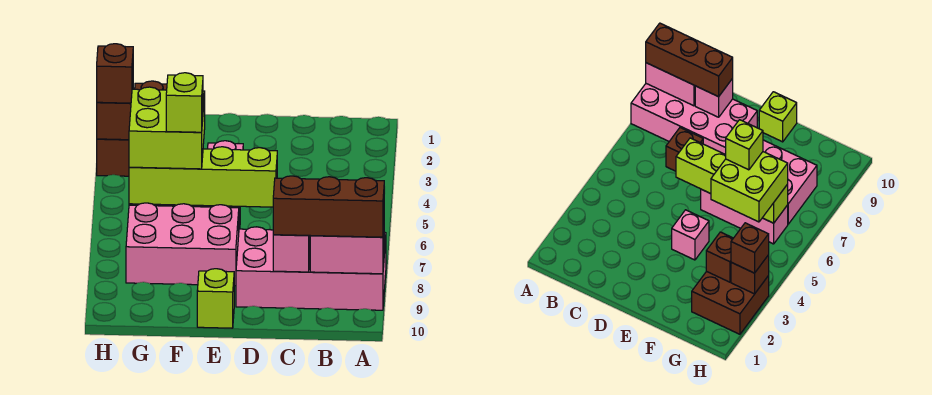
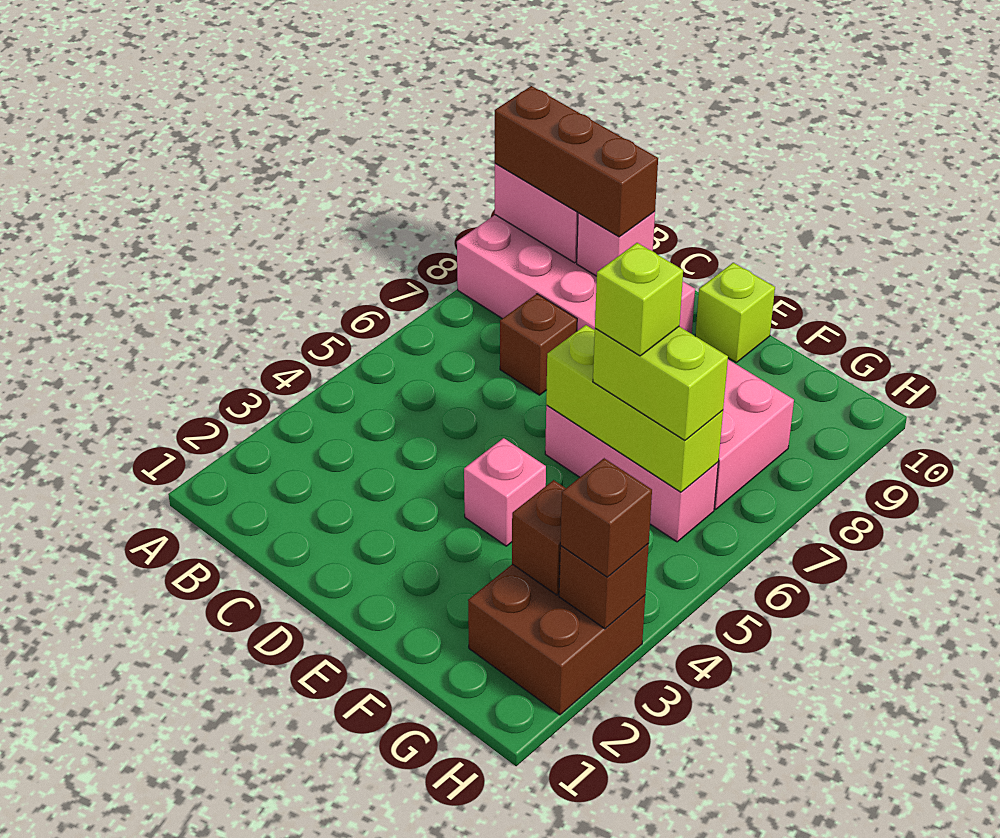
lime 1x4 brick [129,147,277,207] -> lime 1x3 brick [546,325,723,492]
lime 2x2 brick [129,87,205,169] -> lime 1x2 brick [593,327,728,440]

